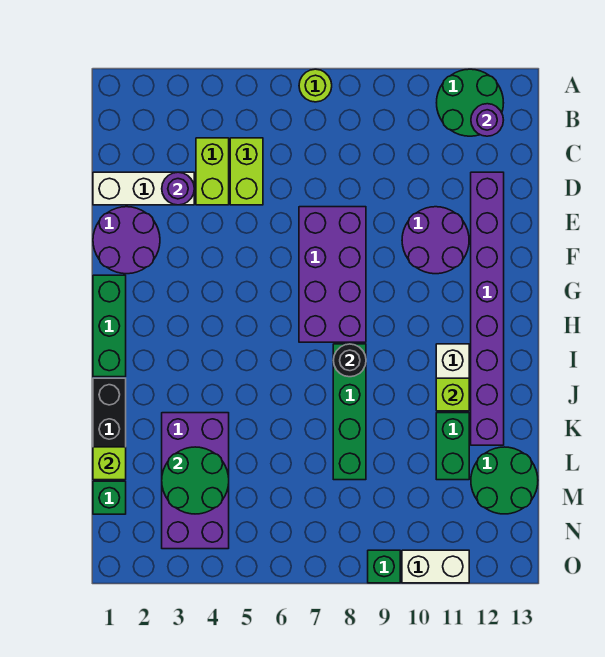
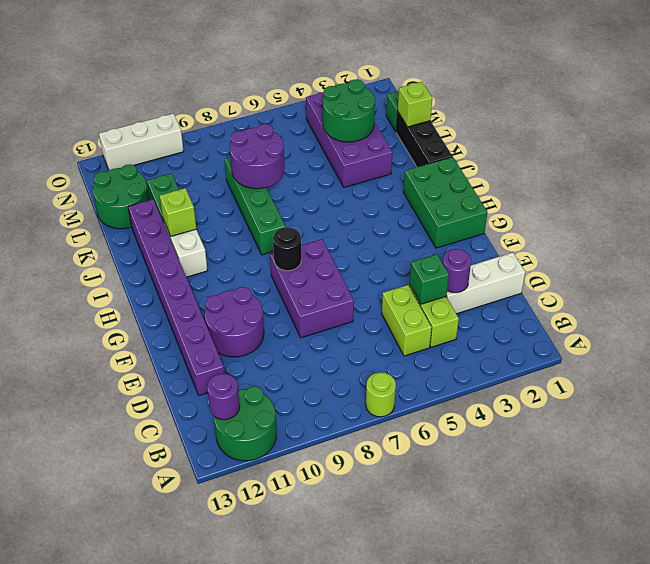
purple 2x2 round brick [93,207,160,274] -> purple 2x2 round brick moved to [230,124,285,189]
purple 2x4 brick [299,207,366,342] -> purple 2x3 brick [270,239,354,338]
green 1x3 brick [93,275,126,377] -> green 2x3 brick [403,157,488,248]
black 1x1 round brick [333,344,366,377] -> black 1x1 round brick moved to [273,227,301,271]
green 1x1 brick [368,550,400,583] -> green 1x1 brick moved to [410,254,449,304]
white 1x2 brick [402,550,469,583] -> white 1x3 brick [99,114,184,170]

